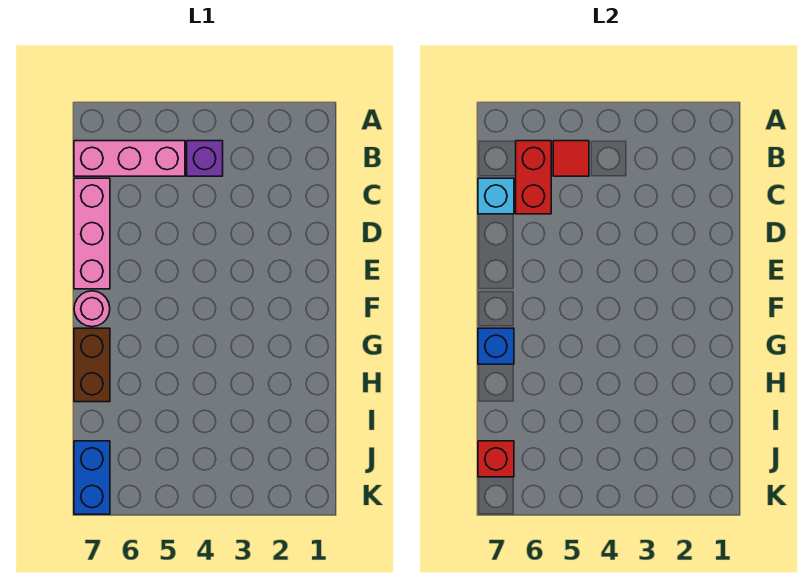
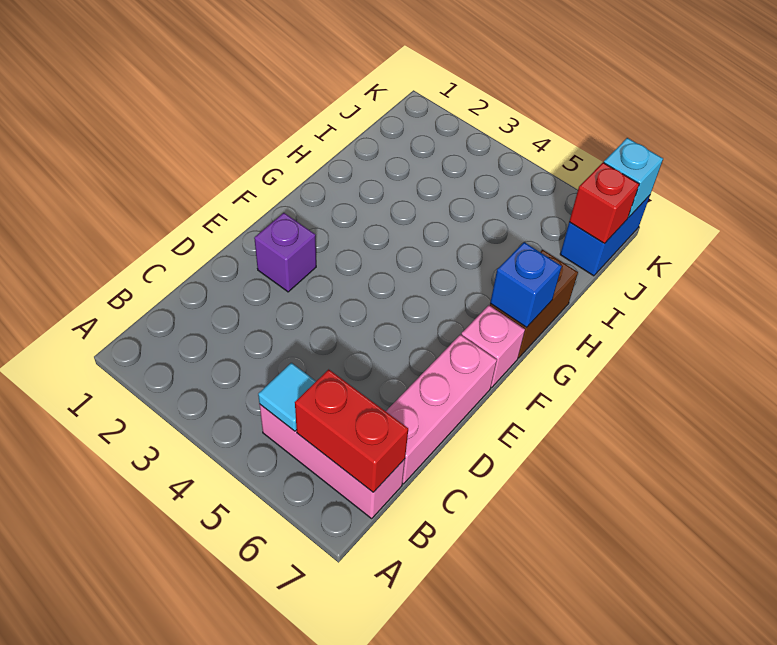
purple 1x1 brick [187,141,223,176] -> purple 1x1 brick moved to [254,213,316,292]
red 1x1 tile [553,141,589,176] -> cyan 1x1 tile [258,363,316,431]
red 1x2 brick [516,141,551,214] -> red 1x2 brick turned to [295,369,408,492]
cyan 1x1 brick [478,178,514,214] -> cyan 1x1 brick moved to [604,138,663,218]
pink 1x1 round brick [74,291,110,327] -> pink 1x1 brick [461,305,525,388]

